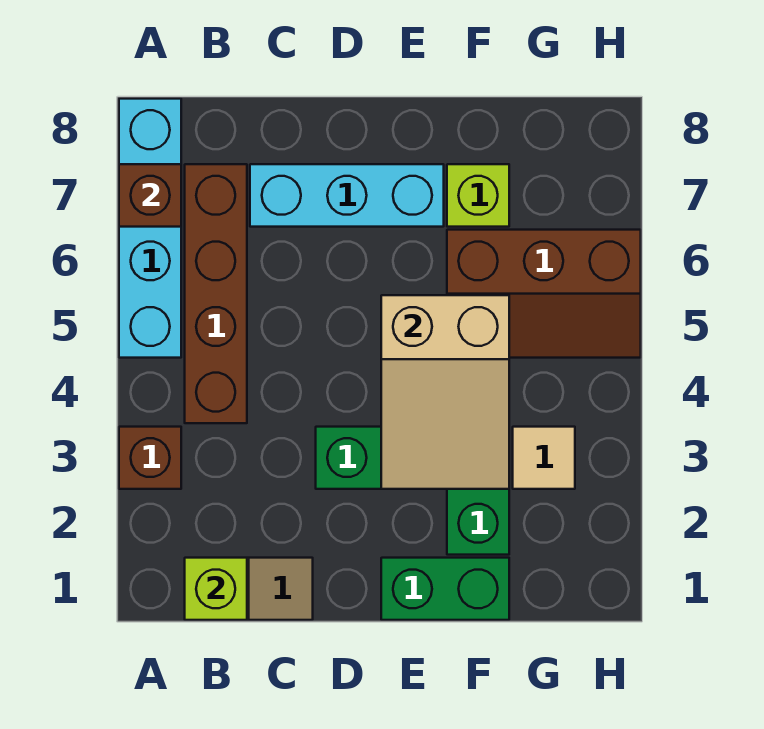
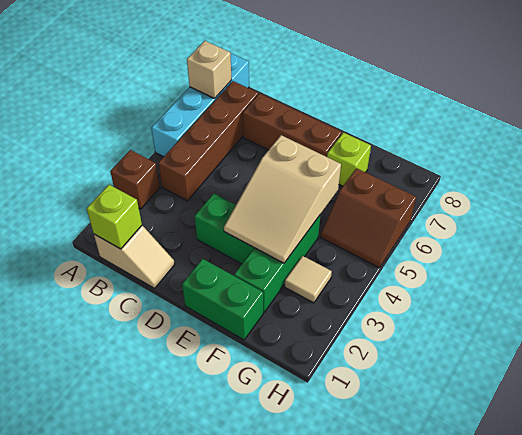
brown 1x1 brick [119,164,181,227] -> tan 1x1 brick [187,41,232,98]
cyan 1x3 brick [250,164,444,227] -> brown 1x3 brick [243,93,342,157]
brown 2x3 slope [447,230,641,358] -> brown 2x2 slope [321,168,416,268]

